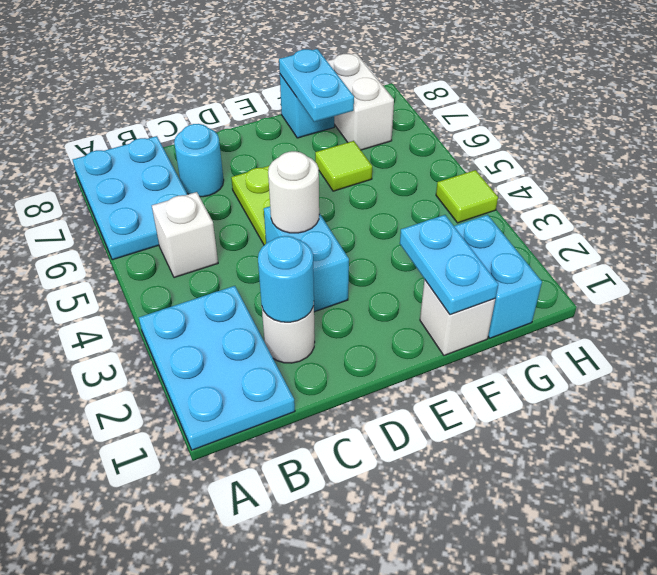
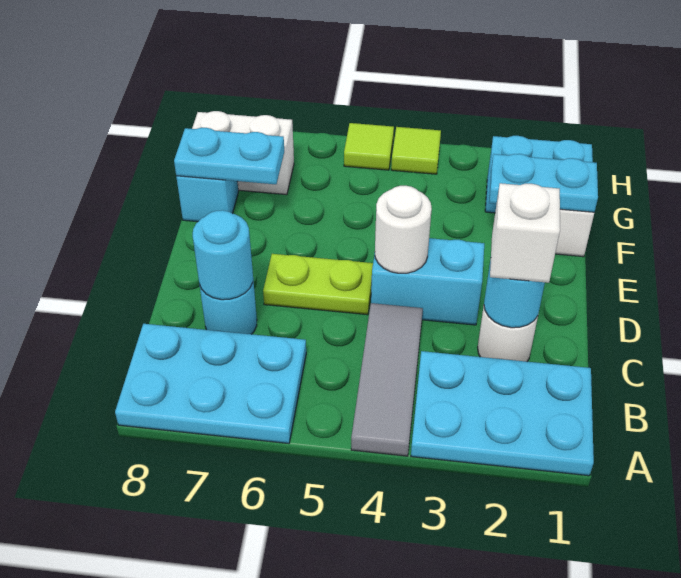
none -> grey 1x3 tile [351,303,423,456]
white 1x1 brick [152,192,218,278] -> white 1x1 brick moved to [490,183,560,283]
none -> cyan 1x1 round brick [193,210,253,300]
lime 1x1 tile [315,141,372,191] -> lime 1x1 tile moved to [344,123,394,170]

